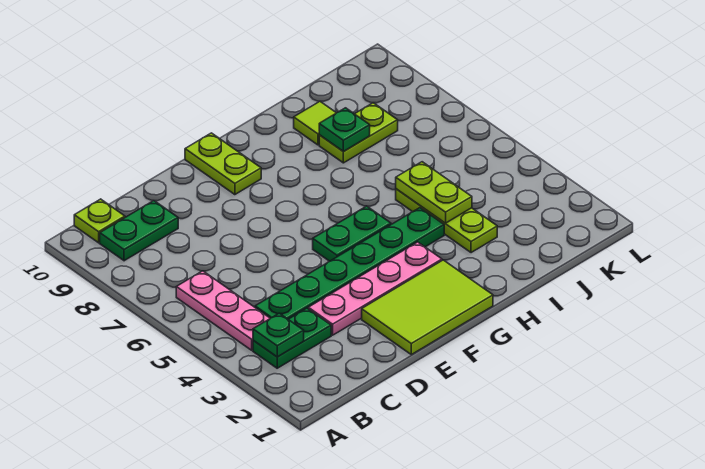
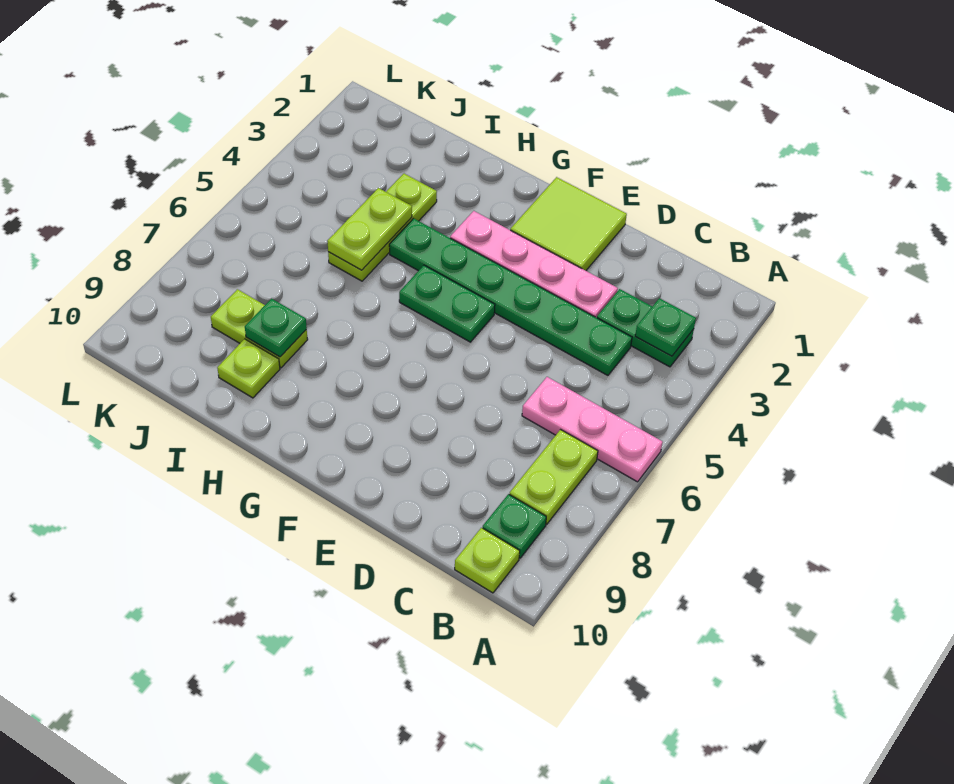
pink 1x3 plate [176,271,270,350] -> pink 1x3 plate turned to [522,377,663,482]
green 1x2 plate [100,201,178,261] -> green 1x1 plate [483,494,546,558]
lime 2x3 tile [362,260,493,355] -> lime 2x2 tile [510,177,627,271]
lime 1x2 plate [185,133,261,195] -> lime 1x2 plate moved to [509,430,598,524]
lime 1x1 tile [294,101,336,145] -> lime 1x1 plate [217,339,280,398]

